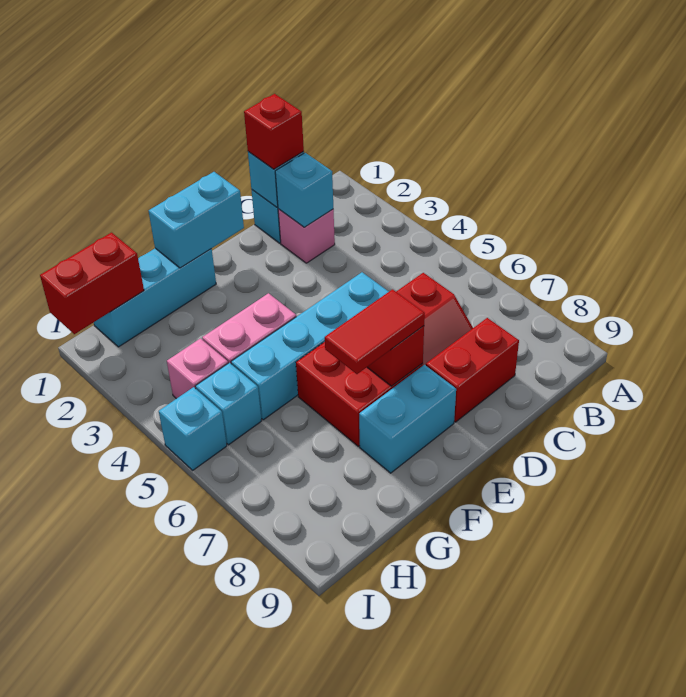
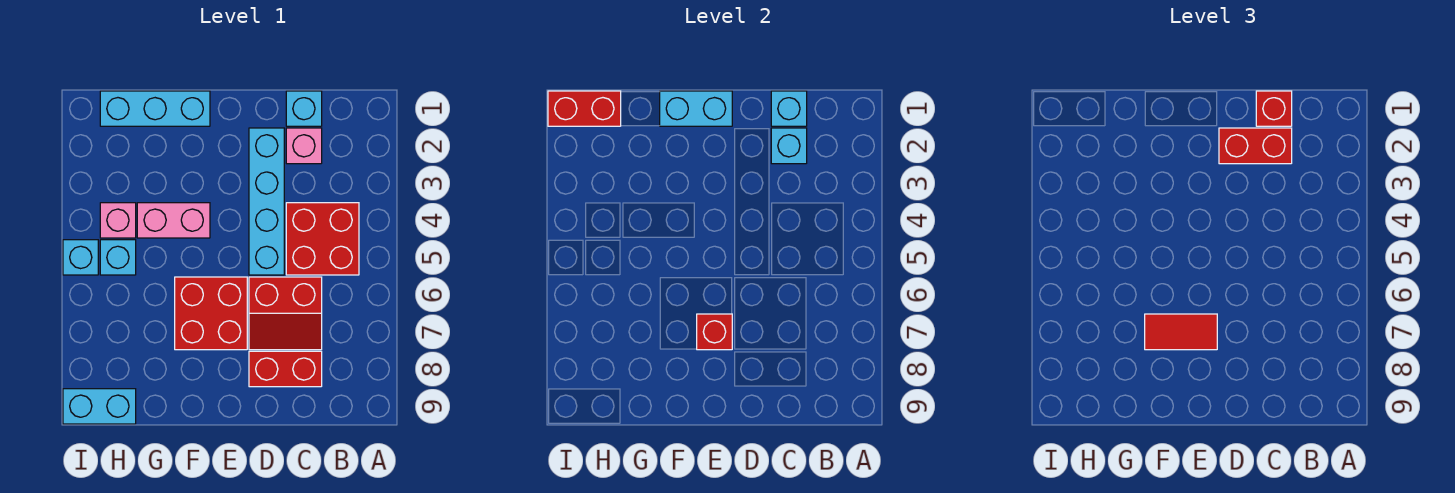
none -> red 2x2 brick [286,203,359,275]
none -> red 1x2 brick [1219,128,1292,164]
cyan 1x4 brick [231,272,389,420] -> cyan 1x4 brick turned to [249,128,284,275]
cyan 1x2 brick [359,365,456,473] -> cyan 1x2 brick moved to [63,389,136,424]

